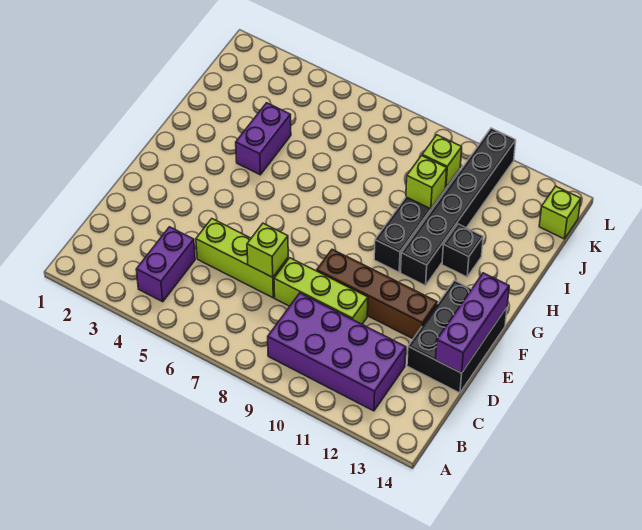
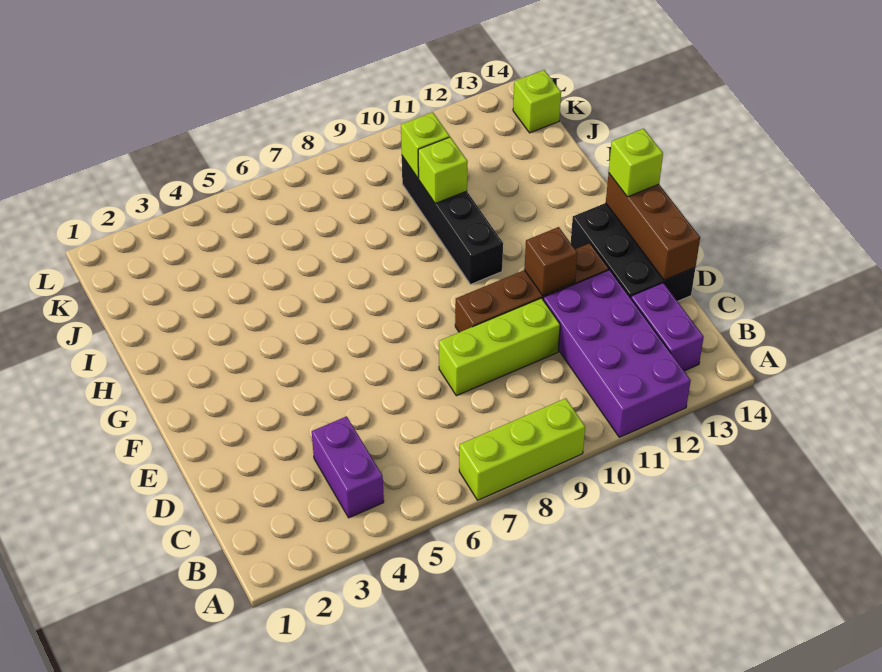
purple 2x4 brick [268,293,406,411] -> purple 2x4 brick turned to [543,270,691,437]
lime 1x3 brick [196,219,288,298] -> lime 1x3 brick moved to [459,398,585,500]
lime 1x1 brick [247,223,288,277] -> lime 1x1 brick moved to [609,129,663,197]
purple 1x3 brick [435,273,509,373] -> brown 1x3 brick [606,174,700,280]
none -> brown 1x1 brick [524,227,577,295]
black 1x6 brick [401,128,516,286] -> none
purple 1x2 brick [236,103,291,175] -> purple 1x2 brick moved to [631,283,704,371]
black 1x1 brick [442,224,483,277] -> none

